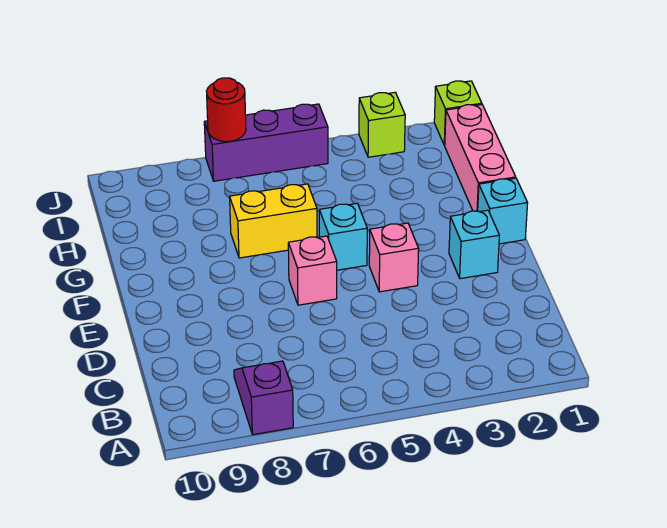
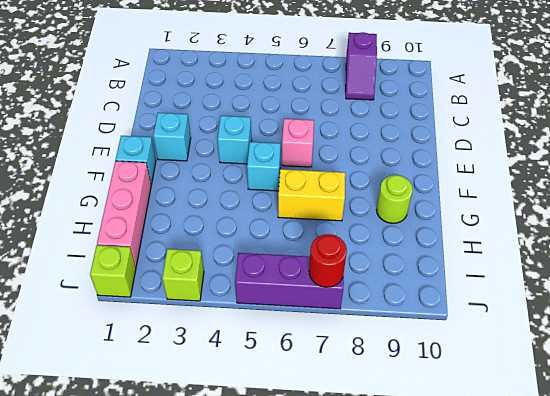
pink 1x1 brick [369,223,419,292] -> cyan 1x1 brick [218,116,252,164]
none -> lime 1x1 round brick [376,175,413,223]

